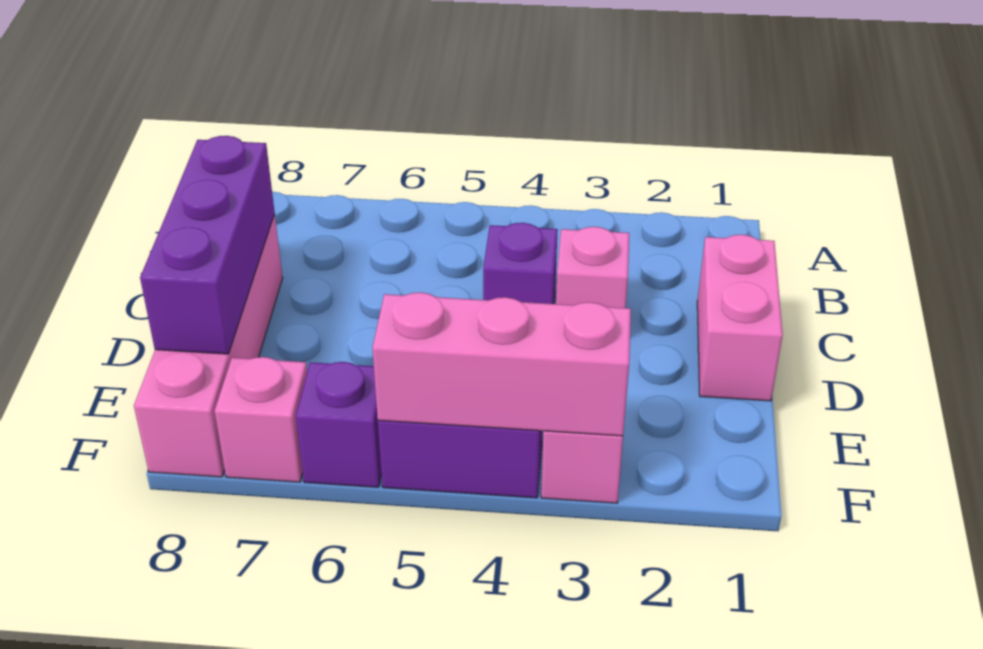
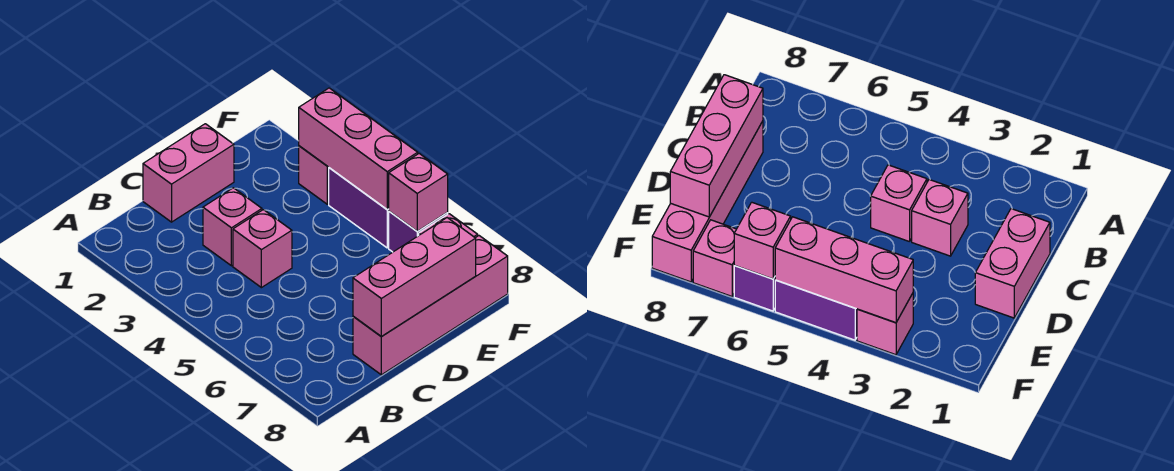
purple 1x1 brick [483,223,558,304] -> pink 1x1 brick [233,210,292,288]
purple 1x3 brick [140,136,275,354] -> pink 1x3 brick [353,218,476,336]
none -> pink 1x1 brick [389,154,448,231]

